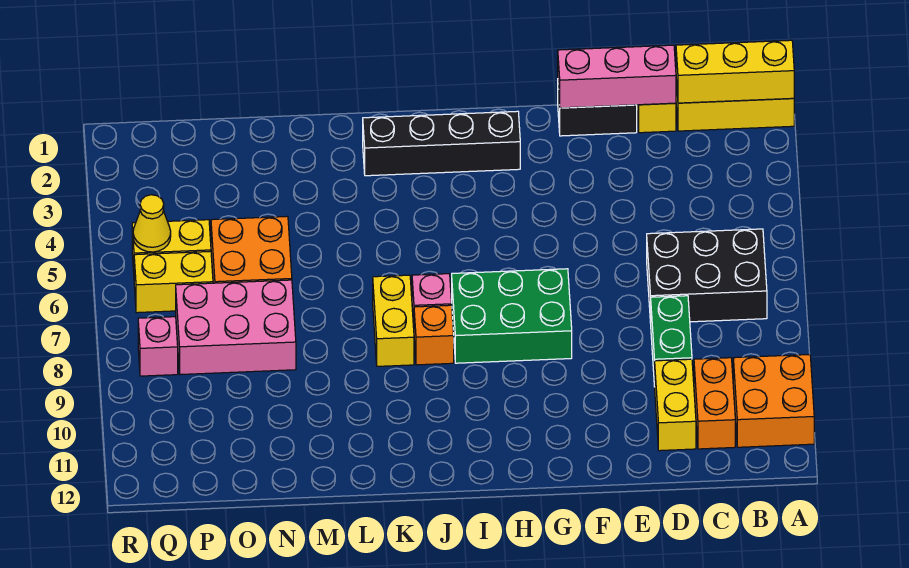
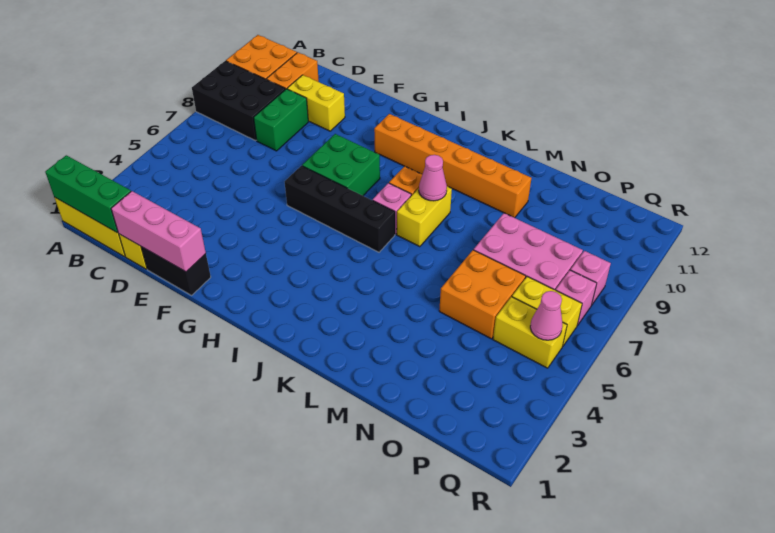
yellow 1x3 brick [676,40,794,103] -> green 1x3 brick [45,155,131,233]
black 2x3 brick [647,229,767,323] -> black 2x3 brick moved to [192,61,286,141]
yellow 1x2 brick [655,359,696,451] -> yellow 1x2 brick turned to [287,75,345,131]
green 2x3 brick [452,269,572,363] -> green 2x2 brick [302,134,380,196]
black 1x4 brick [363,111,520,176] -> black 1x4 brick moved to [285,166,395,252]
none -> orange 1x6 brick [374,114,531,218]
none -> pink 1x1 cone [419,155,447,201]
yellow 1x1 cone [133,195,171,252] -> pink 1x1 cone [530,291,562,340]
none -> pink 1x1 brick [556,270,597,325]

